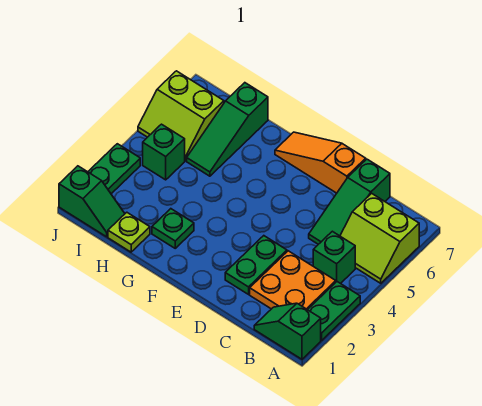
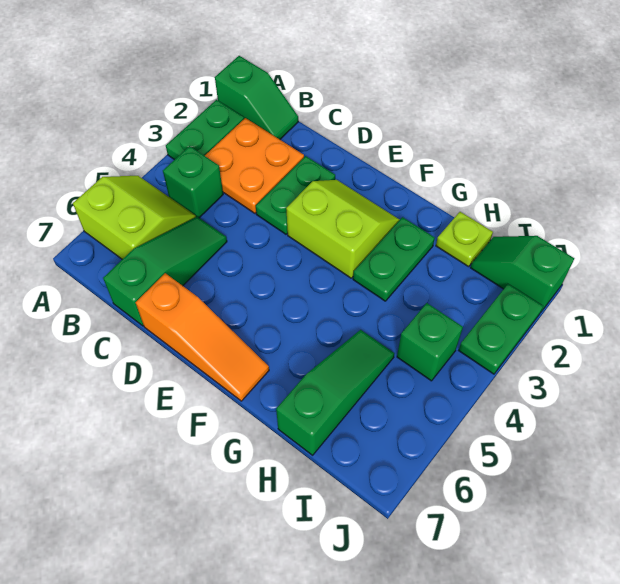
green 1x1 plate [152,209,194,248] -> green 1x2 plate [353,217,435,301]
lime 2x2 slope [138,71,224,161] -> lime 2x2 slope moved to [286,180,400,278]

